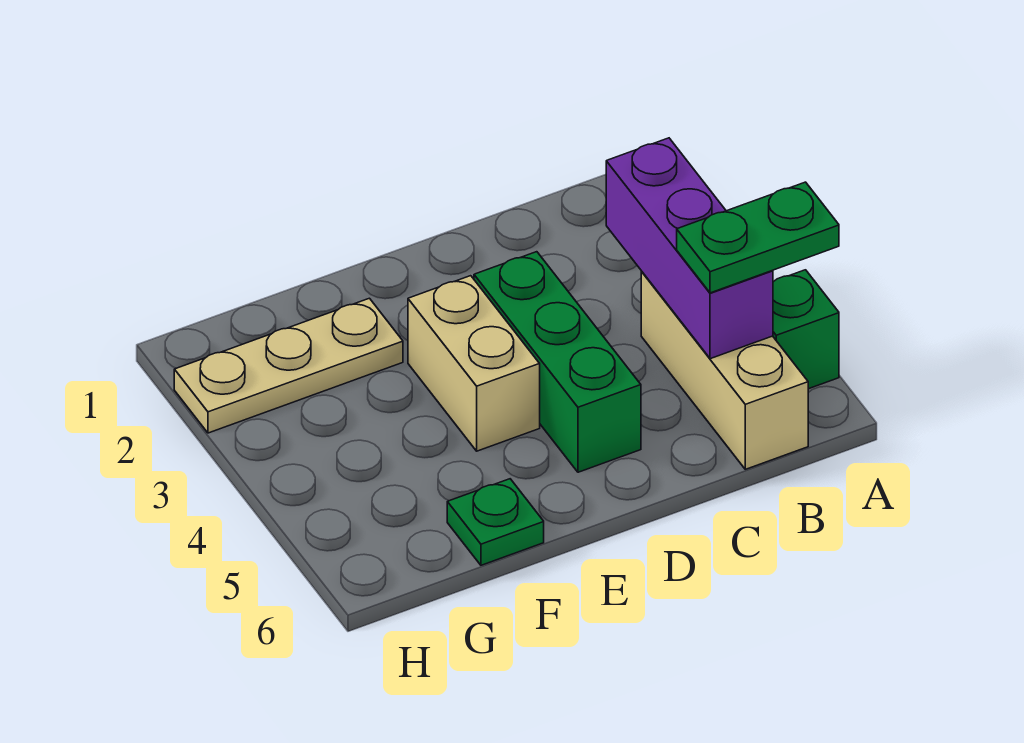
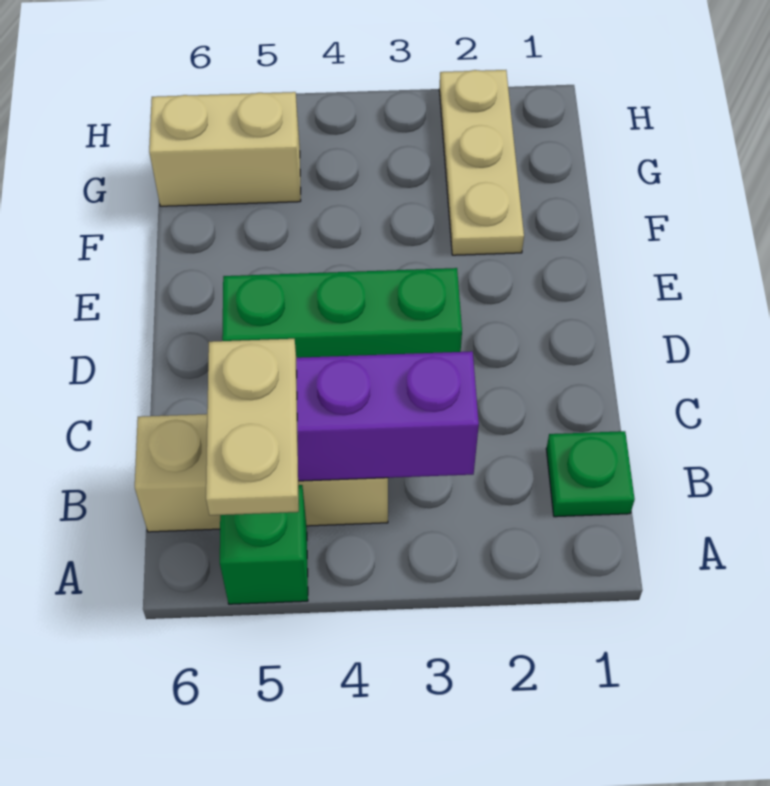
green 1x2 plate [677,182,839,293] -> tan 1x2 plate [206,339,299,515]
tan 1x2 brick [408,276,540,451] -> tan 1x2 brick moved to [149,92,301,206]
green 1x1 plate [447,479,544,565] -> green 1x1 plate moved to [546,431,635,517]

